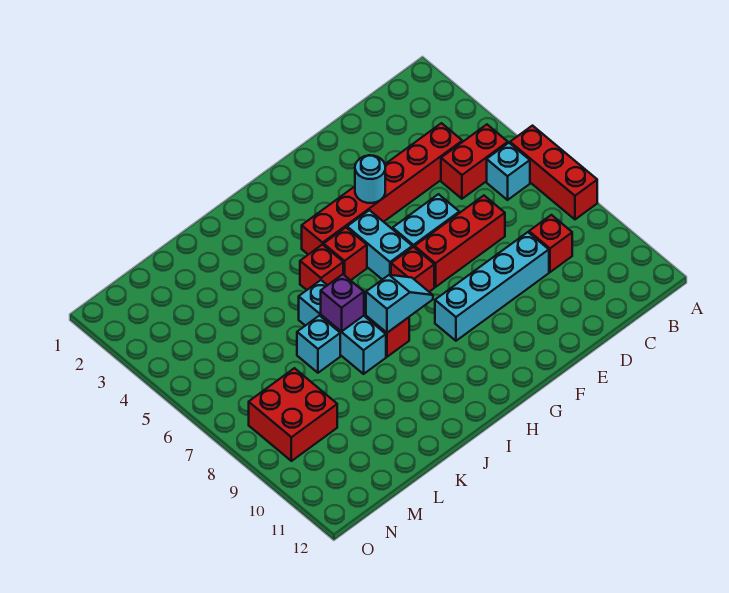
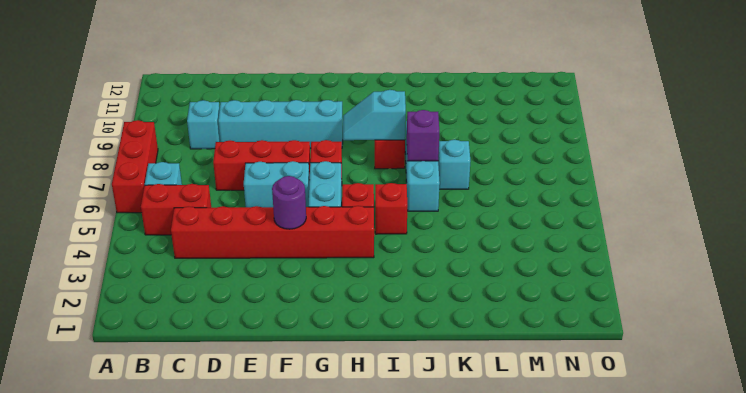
red 1x1 brick [529,215,572,272] -> cyan 1x1 brick [187,100,220,149]
cyan 1x1 round brick [355,155,385,203] -> purple 1x1 round brick [272,176,306,229]
red 2x2 brick [249,368,337,461] -> none

